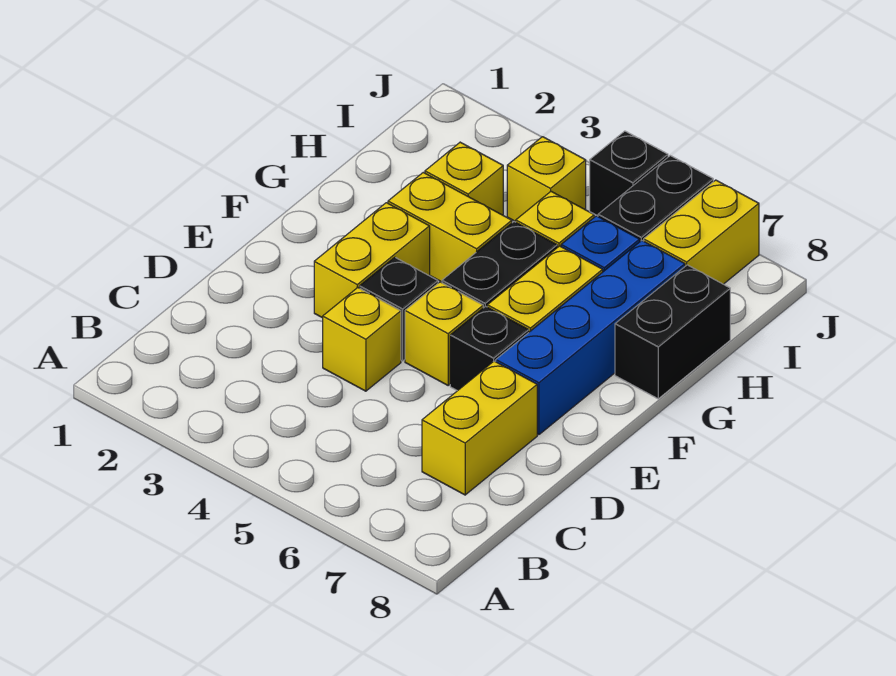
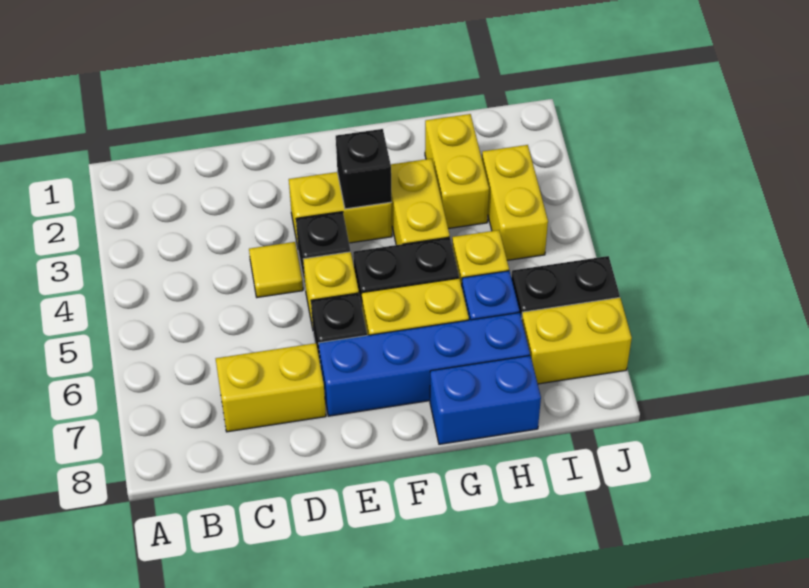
yellow 1x1 brick [323,288,401,391] -> yellow 1x1 tile [249,242,303,297]
black 1x2 brick [615,265,730,399] -> blue 1x2 brick [430,356,541,444]
yellow 1x1 brick [425,142,503,215] -> yellow 1x2 brick [425,114,489,229]
yellow 1x1 brick [507,137,586,222] -> yellow 1x2 brick [482,145,548,260]
black 1x1 brick [590,131,668,216] -> black 1x1 brick moved to [336,129,392,209]

